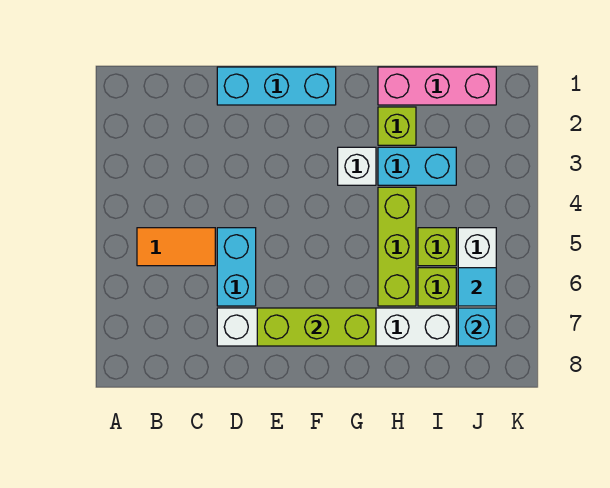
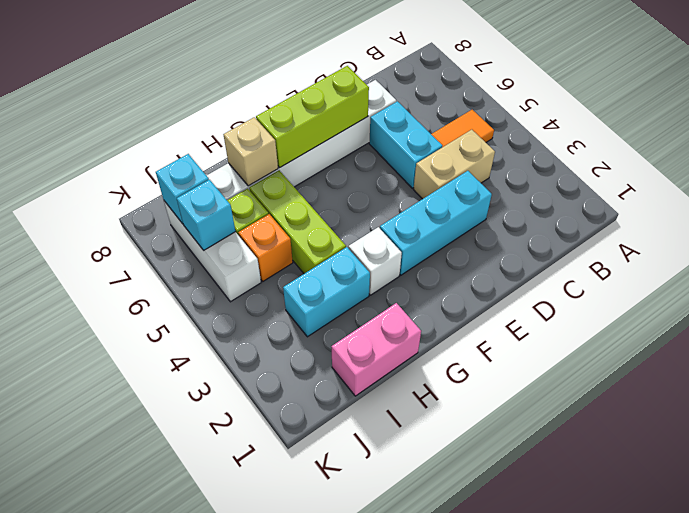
none -> tan 1x2 brick [413,130,495,199]
cyan 1x3 brick [217,67,336,105] -> cyan 1x3 brick moved to [380,171,492,275]
pink 1x3 brick [378,67,496,105] -> pink 1x2 brick [331,303,421,396]
lime 1x1 brick [378,107,416,145] -> none
none -> tan 1x1 brick [224,117,278,186]
lime 1x1 brick [418,228,456,266] -> orange 1x1 brick [238,214,293,281]
cyan 1x1 tile [458,268,496,306] -> cyan 1x1 brick [177,180,235,250]

